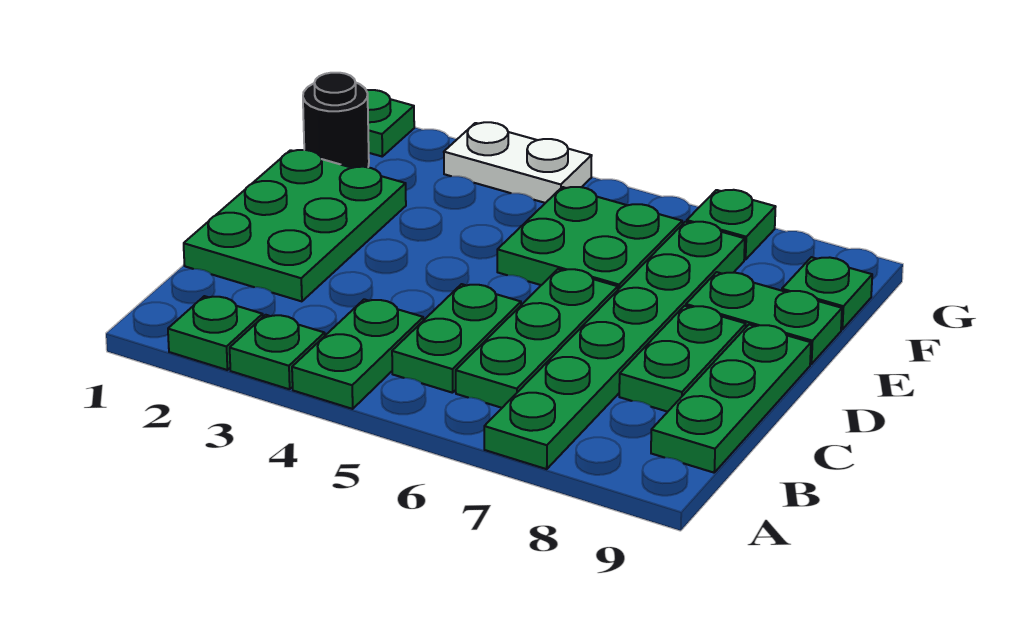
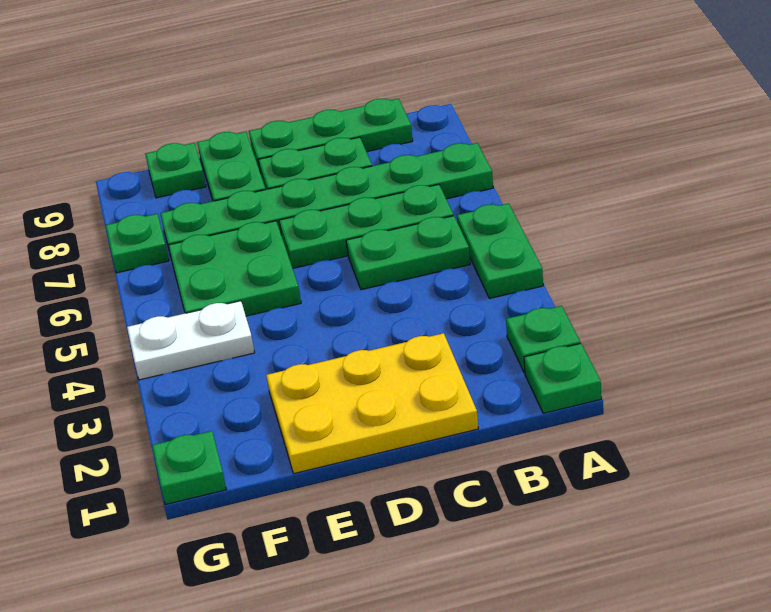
green 1x1 plate [230,315,325,389] -> green 1x1 plate moved to [524,343,601,413]
green 1x2 plate [292,299,423,409] -> green 1x2 plate turned to [457,203,543,298]
green 2x3 plate [184,150,406,301] -> yellow 2x3 plate [266,333,479,474]
black 1x1 round brick [303,73,369,168] -> none
white 1x2 plate [444,122,592,203] -> white 1x2 plate turned to [127,301,255,380]

